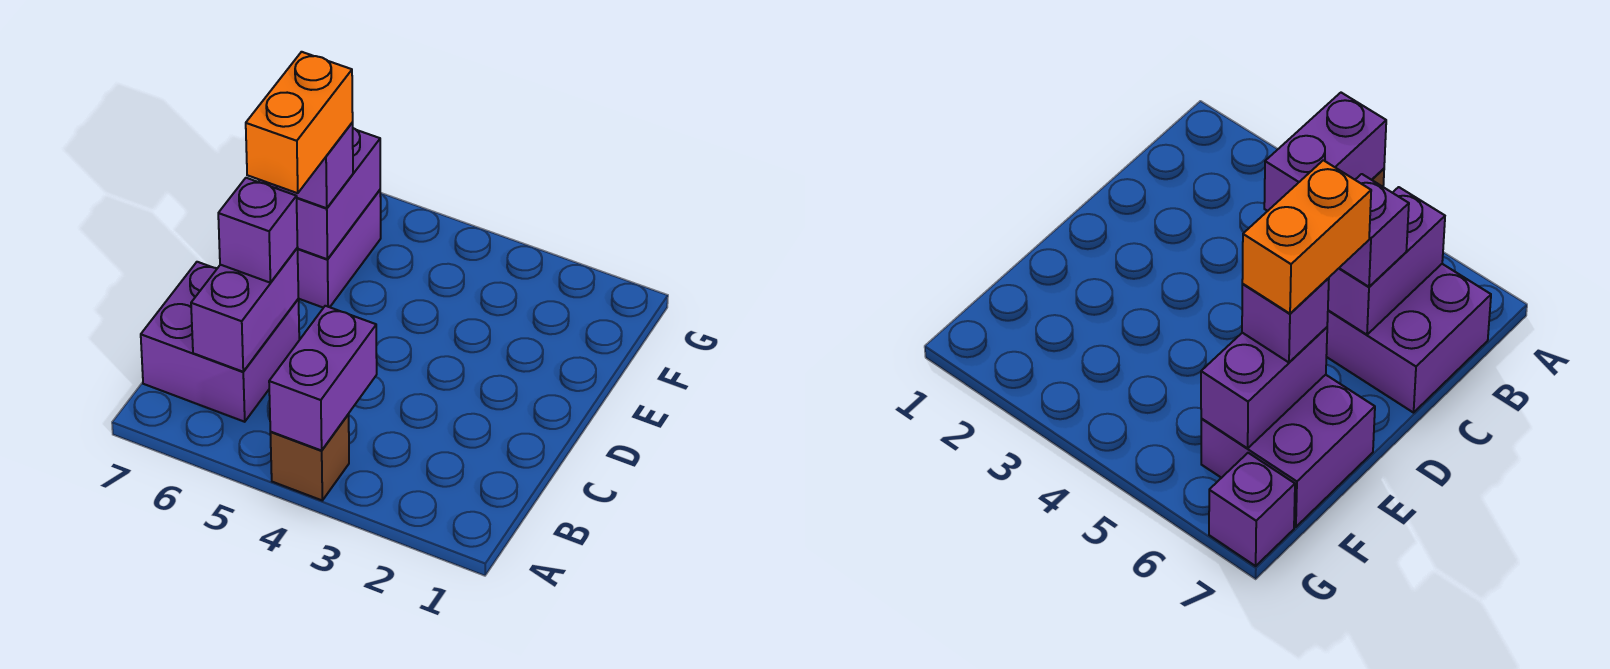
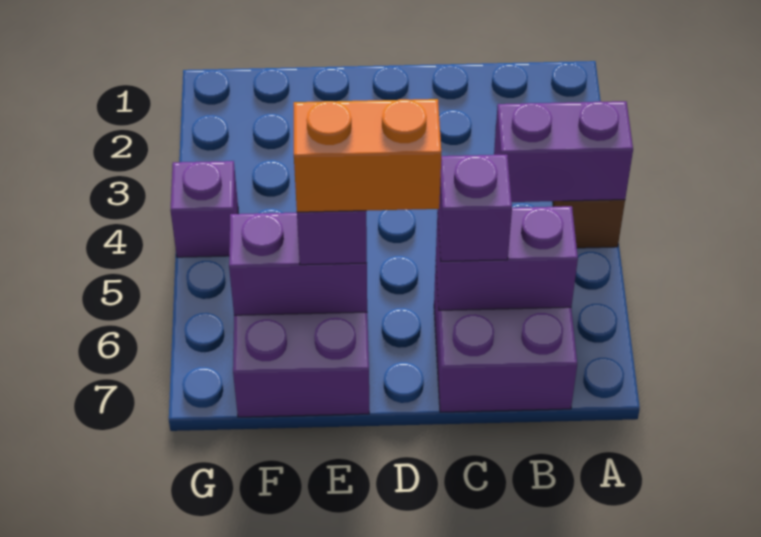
purple 1x1 brick [1209,453,1295,566] -> purple 1x1 brick moved to [171,161,238,257]

